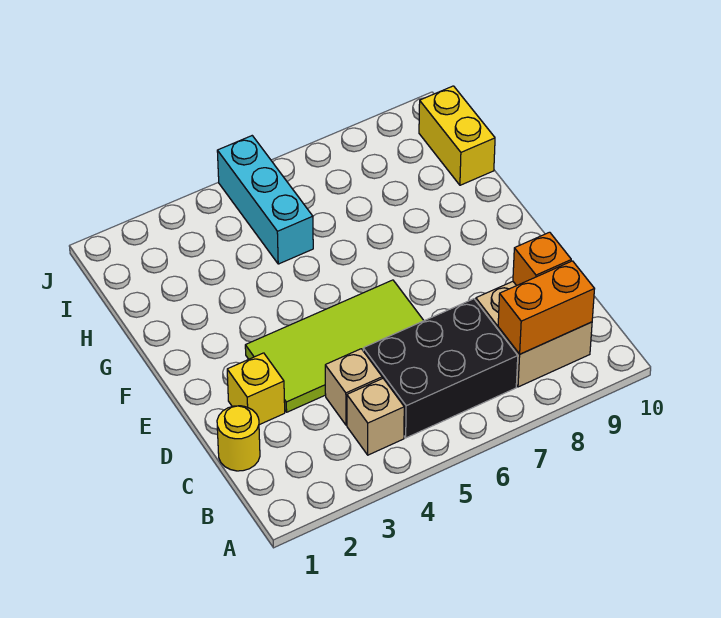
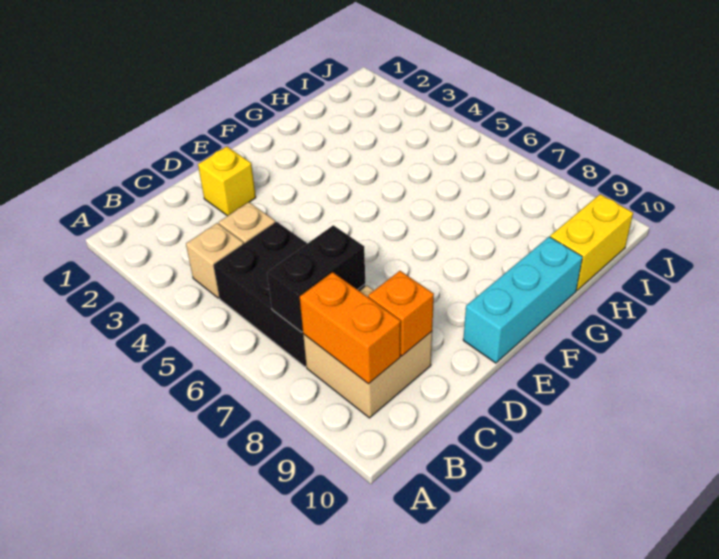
none -> black 1x2 brick [267,225,365,332]
yellow 1x1 round brick [217,406,260,471] -> none
lime 2x4 tile [245,280,424,412] -> none
cyan 1x3 brick [217,136,313,264] -> cyan 1x3 brick moved to [463,237,583,363]

